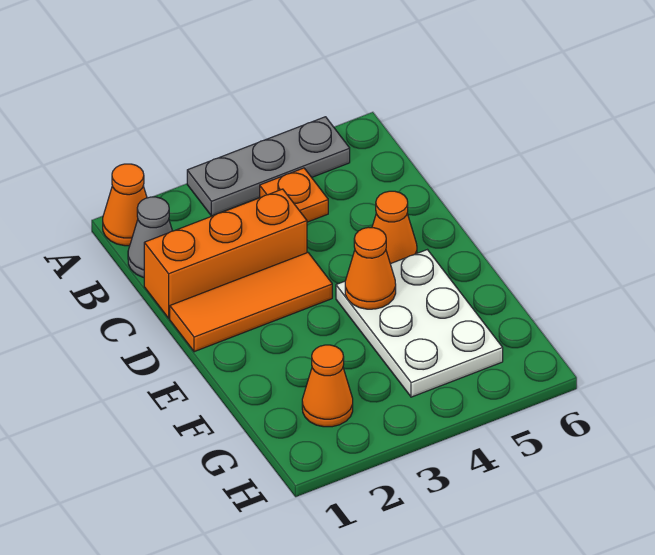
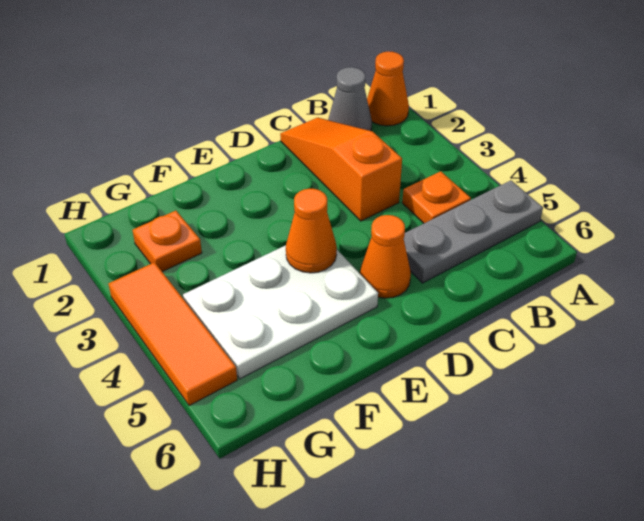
grey 1x3 plate [187,117,350,216] -> grey 1x3 plate turned to [404,180,543,283]
orange 1x3 brick [144,189,307,318] -> orange 1x3 slope [280,118,402,221]
orange 1x3 tile [170,253,332,352] -> orange 1x3 tile moved to [108,262,237,406]
orange 1x1 cone [302,345,353,427] -> orange 1x1 plate [133,211,202,272]

